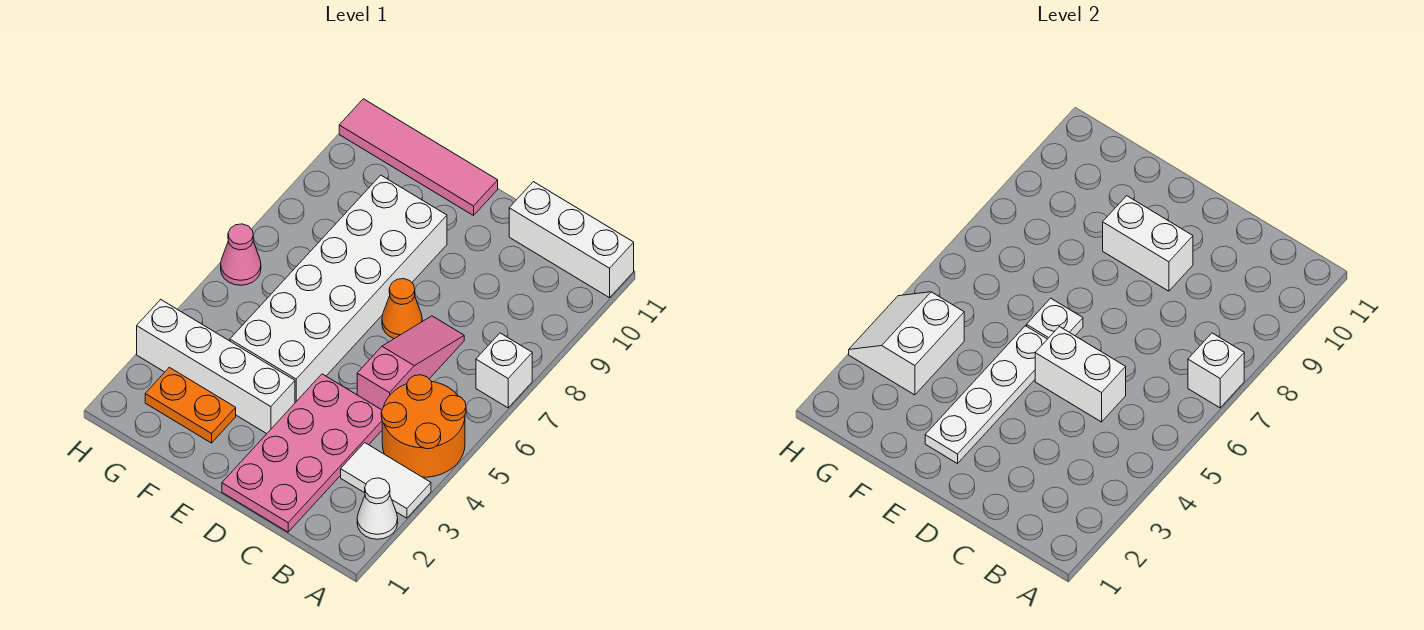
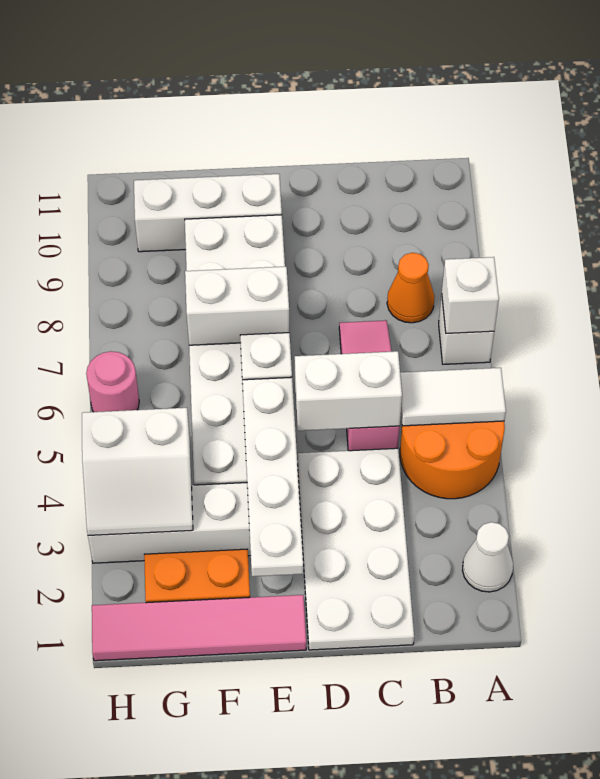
white 1x2 tile [341,443,431,518] -> white 1x2 tile moved to [400,368,506,426]
white 1x3 brick [509,182,634,298] -> white 1x3 brick moved to [134,174,282,252]
pink 2x4 plate [222,374,382,532] -> white 2x4 plate [298,448,414,650]
orange 1x1 cone [382,279,422,339] -> orange 1x1 cone moved to [387,253,434,323]
white 1x2 brick [1103,196,1193,291] -> white 1x2 brick moved to [185,267,289,345]
pink 1x4 tile [339,99,498,215] -> pink 1x4 tile moved to [92,595,306,661]
white 2x2 slope [849,292,964,395] -> white 2x2 slope turned to [82,408,193,535]
pink 1x1 cone [221,224,261,285] -> pink 1x1 round brick [86,351,139,412]

